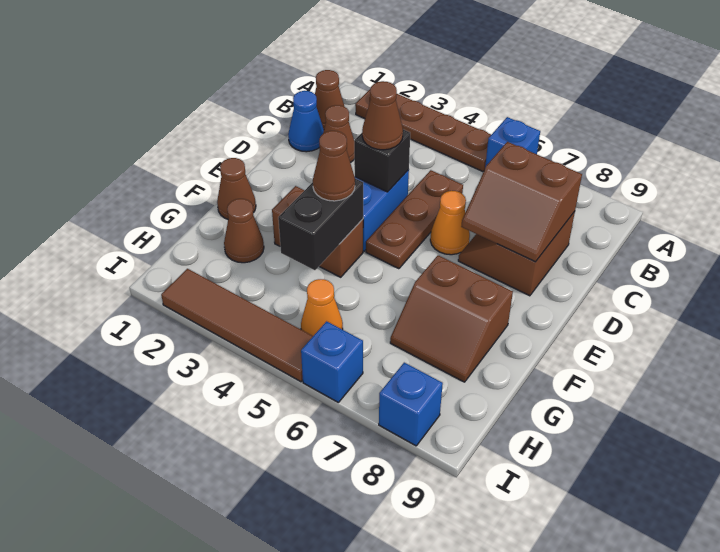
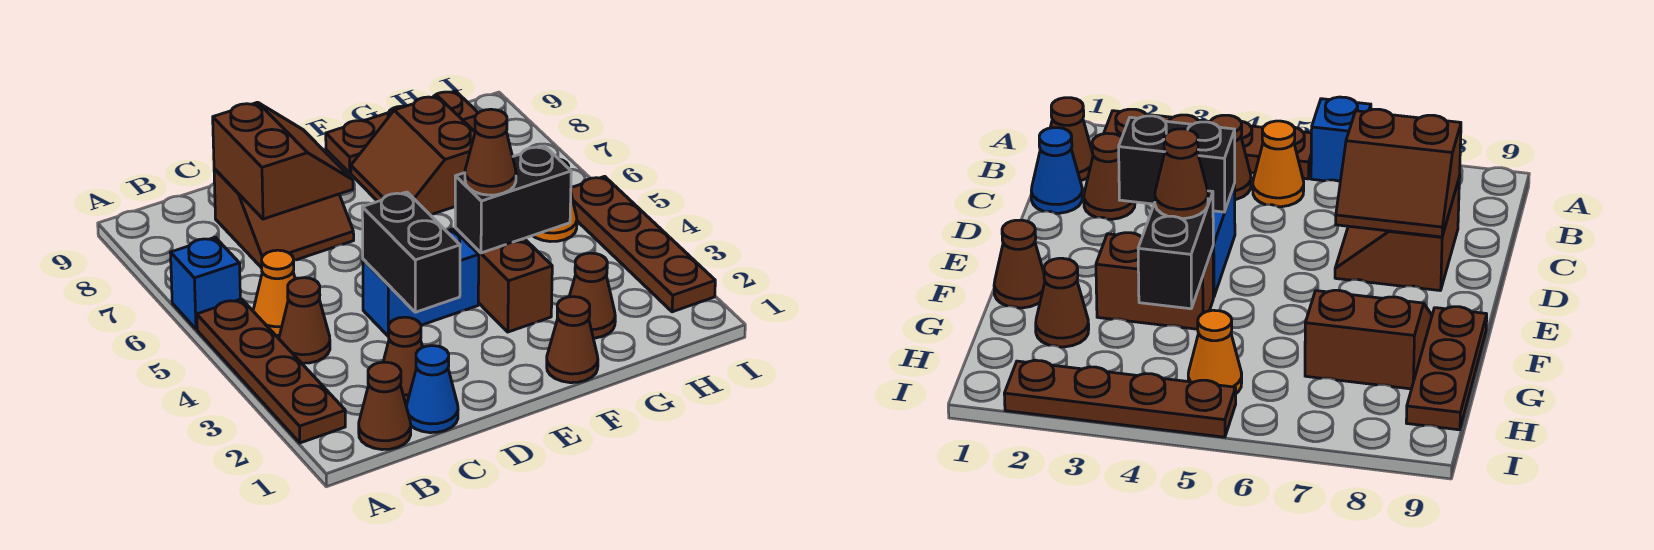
brown 1x3 plate [366,170,463,269] -> brown 1x3 plate moved to [326,91,478,173]
black 1x1 brick [354,129,410,192] -> black 1x2 brick [362,192,460,312]
brown 1x1 cone [362,81,403,150] -> brown 1x1 cone moved to [279,278,330,363]
orange 1x1 cone [430,191,470,255] -> orange 1x1 cone moved to [253,250,295,335]
brown 2x2 slope [390,255,513,382] -> brown 2x2 slope turned to [351,96,475,214]
brown 1x4 tile [161,269,313,382] -> brown 1x4 plate [571,176,715,312]
blue 1x1 brick [301,321,363,403] -> none
blue 1x1 brick [379,363,443,446] -> none

